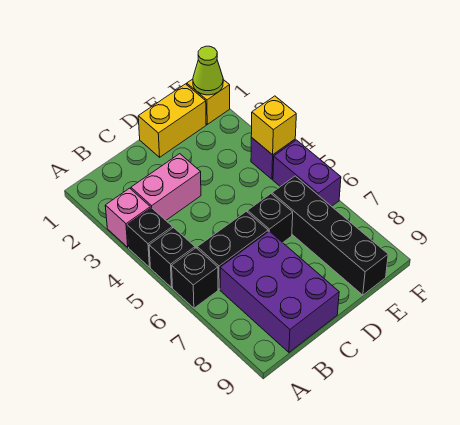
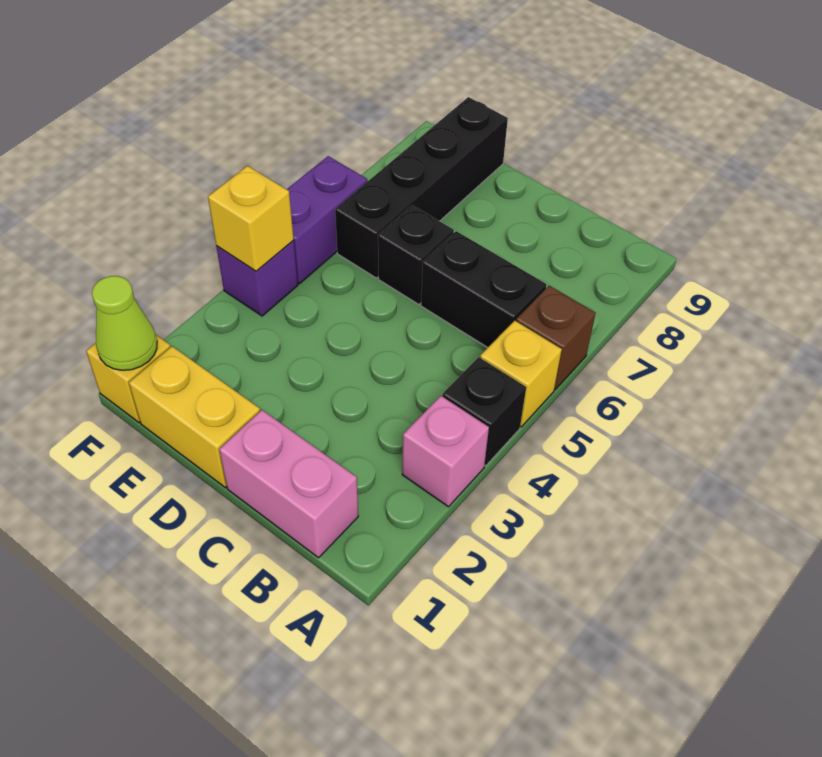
black 1x1 brick [149,228,195,288] -> yellow 1x1 brick [480,321,562,427]
black 1x1 brick [172,248,218,308] -> brown 1x1 brick [516,286,595,389]
pink 1x2 brick [131,154,201,220] -> pink 1x2 brick moved to [219,410,358,558]
purple 2x3 brick [220,231,339,352] -> none

